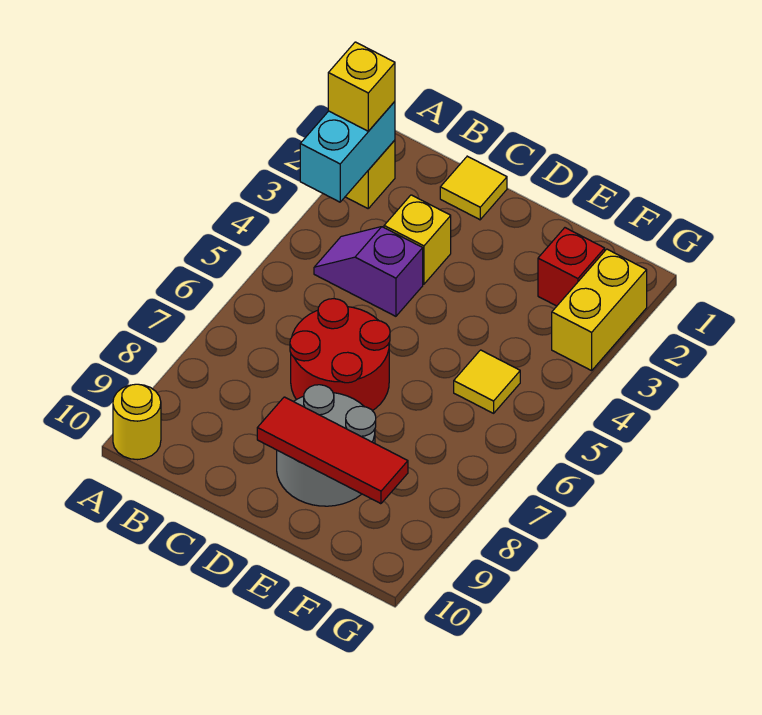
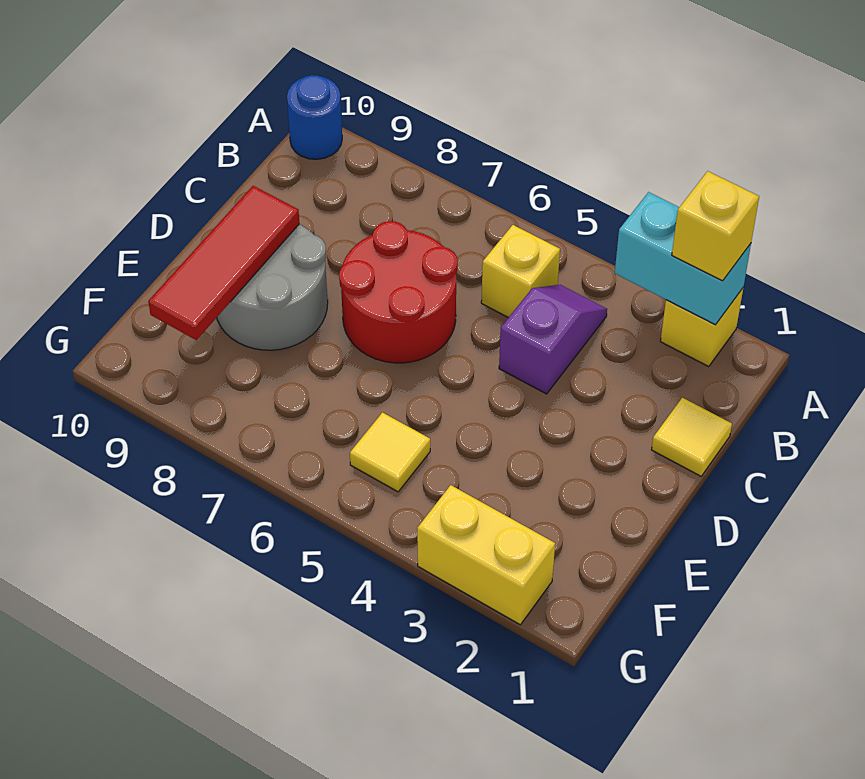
yellow 1x1 round brick [113,384,161,460] -> blue 1x1 round brick [287,75,342,159]
yellow 1x1 brick [384,195,451,284] -> yellow 1x1 brick moved to [481,225,560,318]
red 1x1 brick [538,228,605,306] -> none

